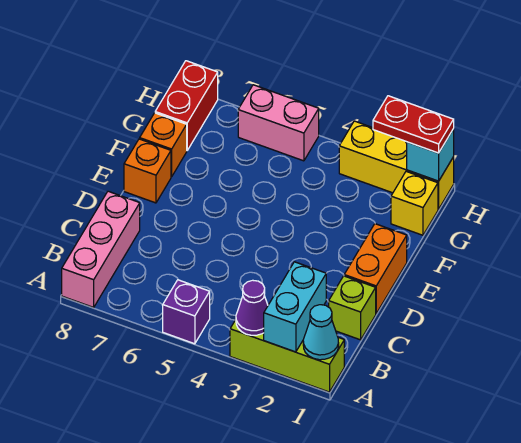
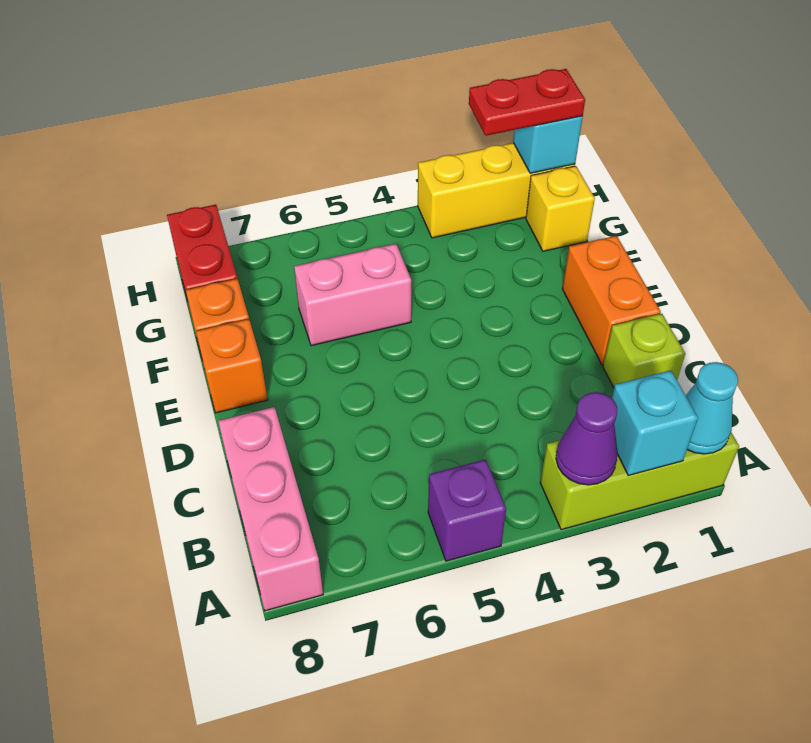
cyan 1x2 brick [264,262,326,352] -> cyan 1x1 brick [612,371,698,476]
pink 1x2 brick [238,85,319,161] -> pink 1x2 brick moved to [294,244,411,346]

